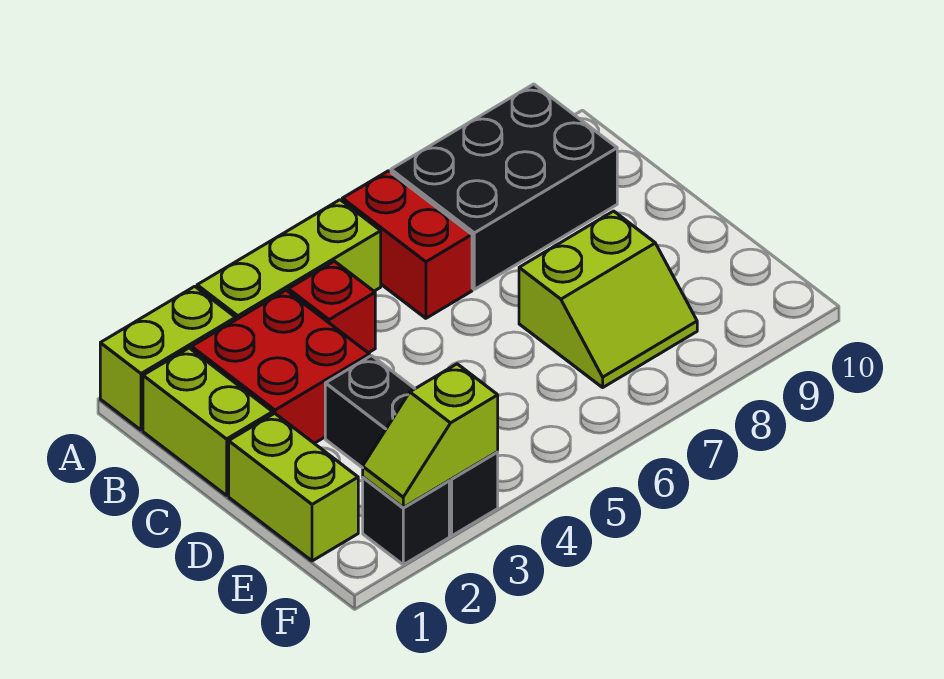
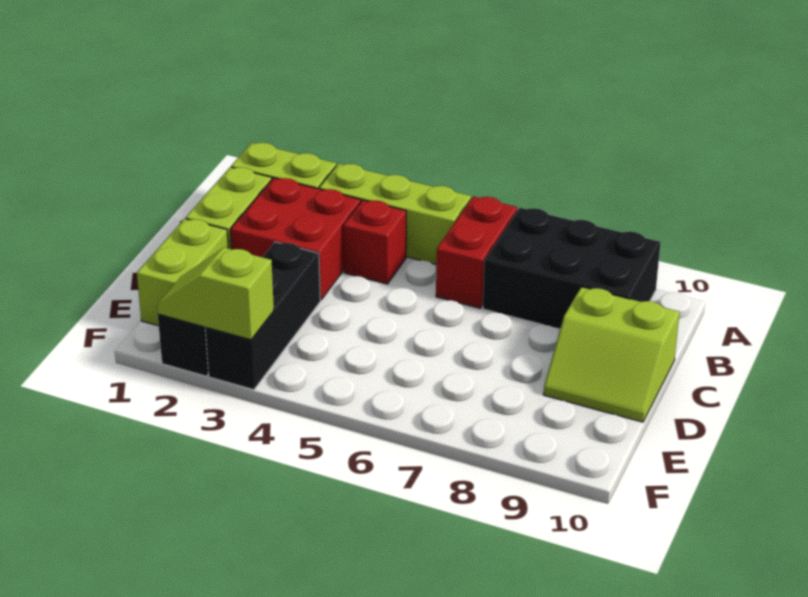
lime 2x2 slope [519,211,697,387] -> lime 2x2 slope moved to [544,287,680,422]

